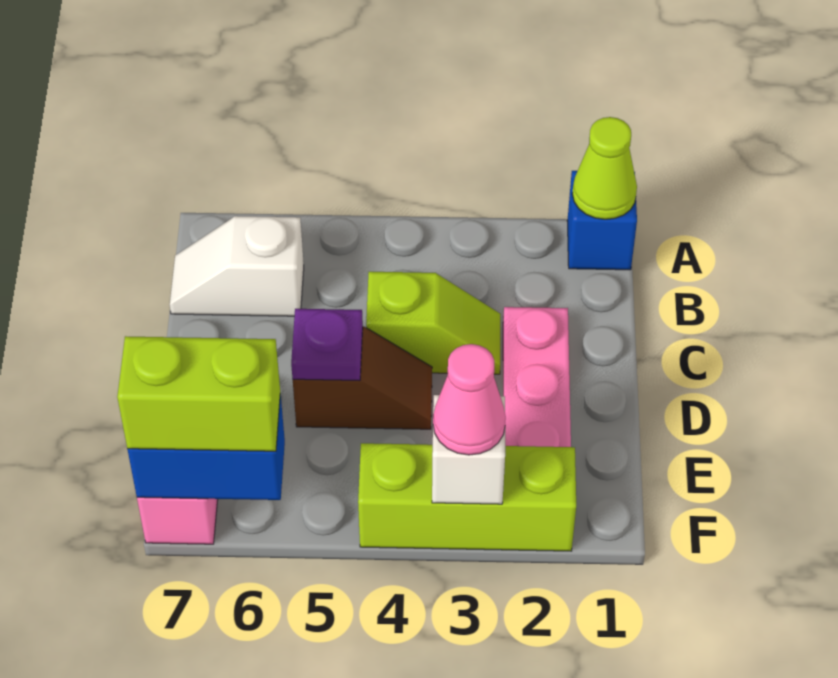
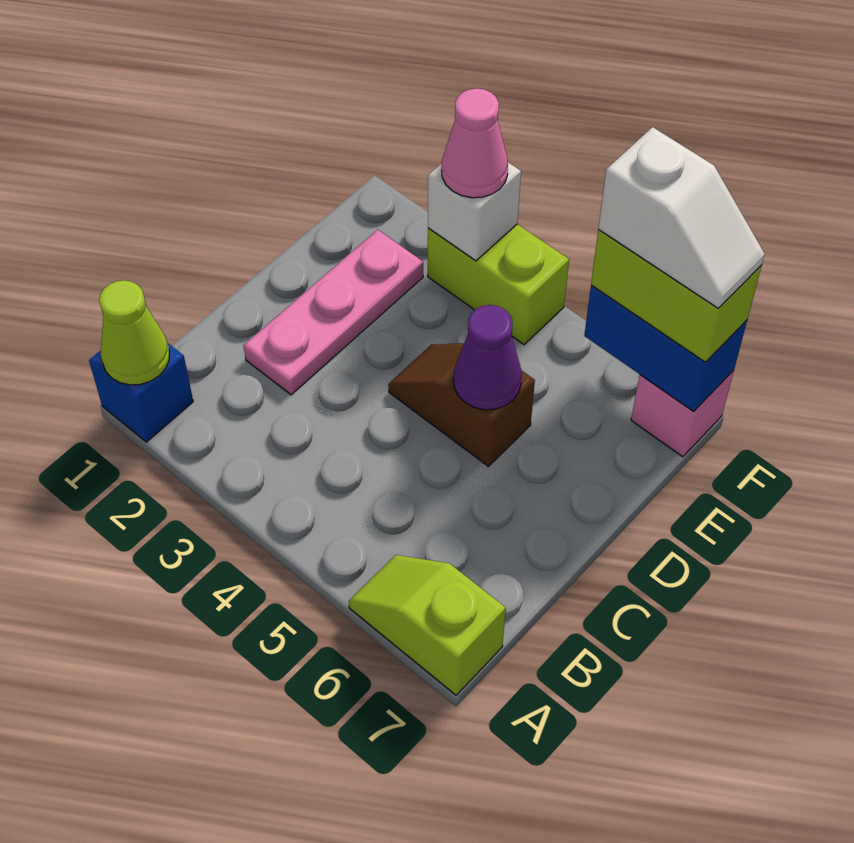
white 1x2 slope [170,216,304,316] -> white 1x2 slope moved to [598,127,765,308]
lime 1x2 slope [366,272,500,374] -> lime 1x2 slope moved to [349,555,506,695]
purple 1x1 plate [291,309,363,380] -> purple 1x1 cone [454,305,522,410]
lime 1x3 brick [358,443,576,551] -> lime 1x2 brick [428,224,569,345]

